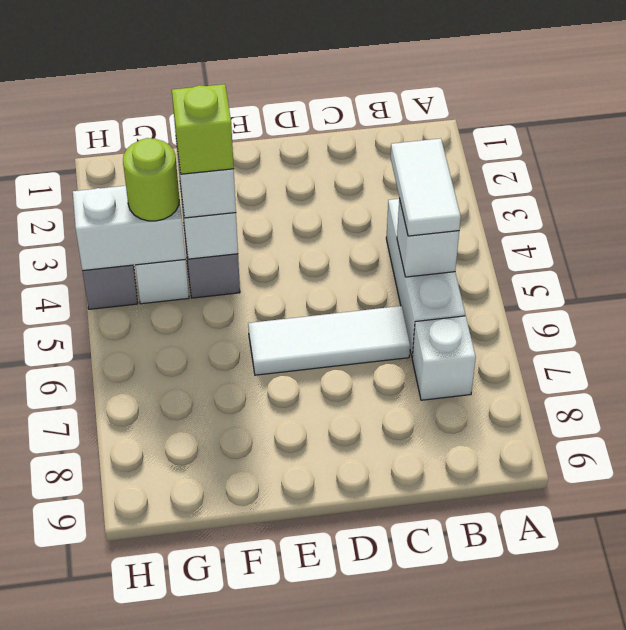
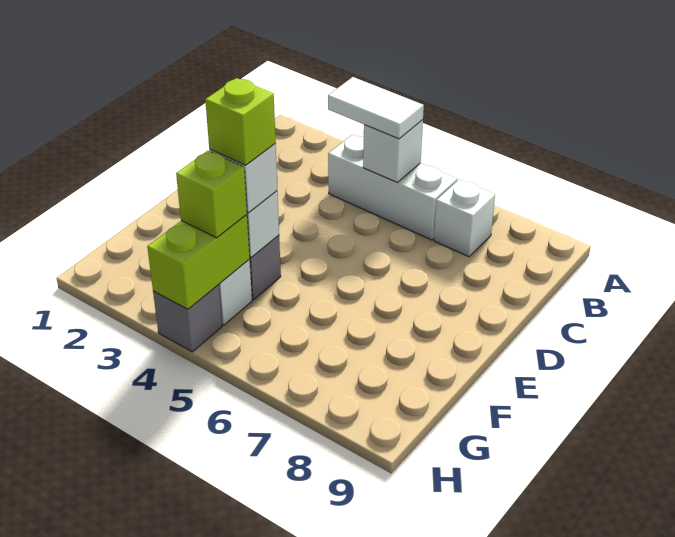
white 1x3 tile [248,306,410,375] -> none
white 1x2 brick [73,186,185,271] -> lime 1x2 brick [147,215,250,309]
lime 1x1 round brick [123,138,179,221] -> lime 1x1 brick [176,151,247,238]

